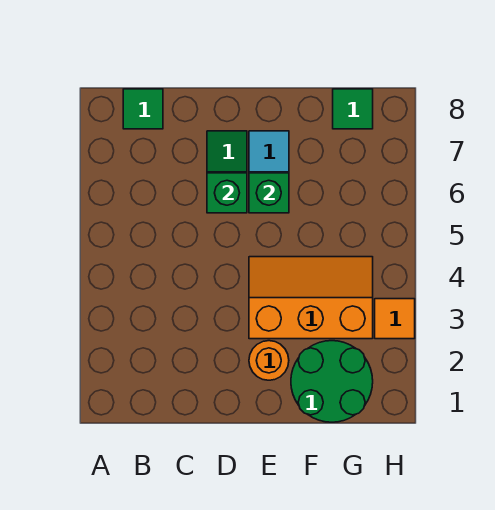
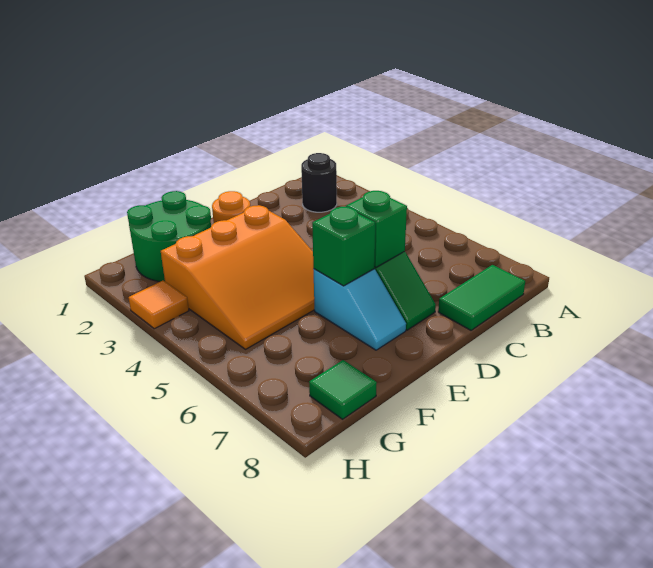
none -> black 1x1 round brick [301,153,337,212]
green 1x1 tile [123,89,163,129] -> green 1x2 tile [438,265,525,330]
orange 2x3 slope [249,257,373,339] -> orange 3x3 slope [161,205,314,349]

